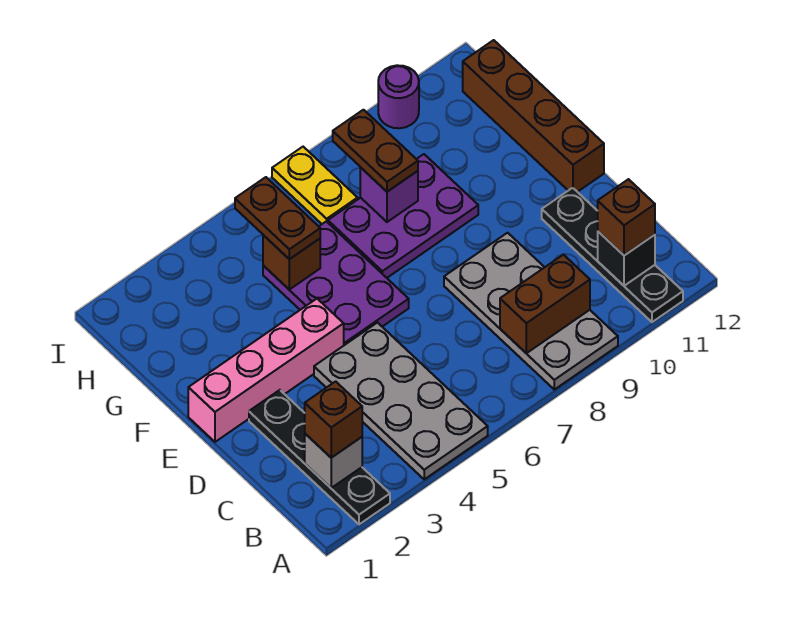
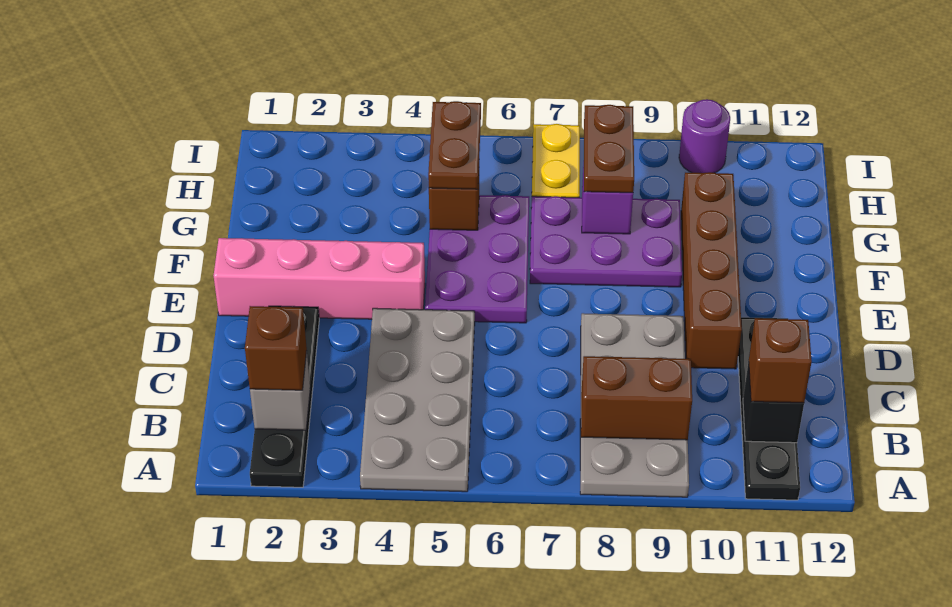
brown 1x4 brick [463,40,604,192] -> brown 1x4 brick moved to [681,172,742,369]

